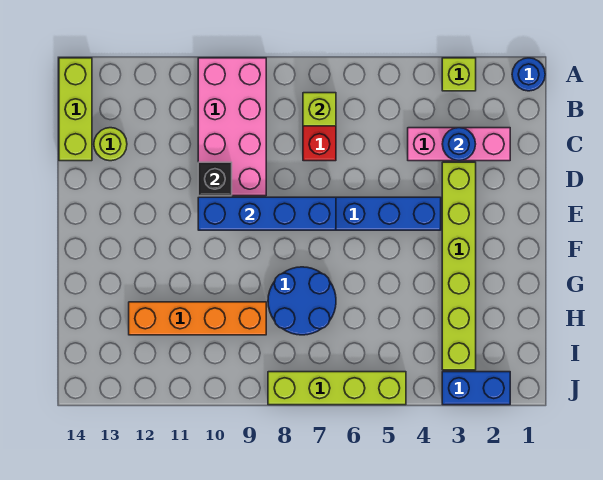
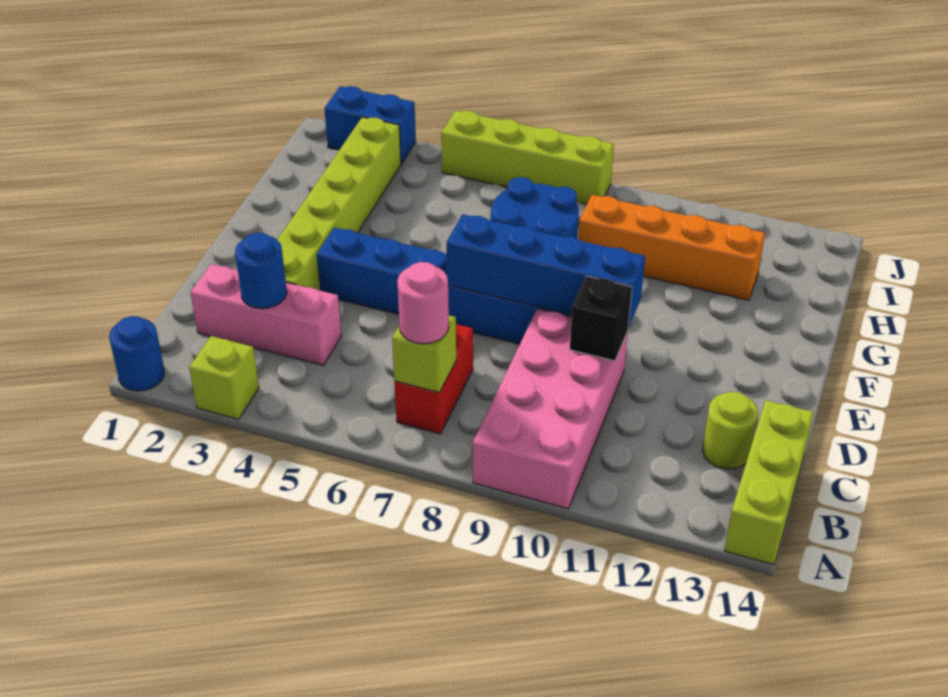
none -> pink 1x1 round brick [397,262,449,344]

